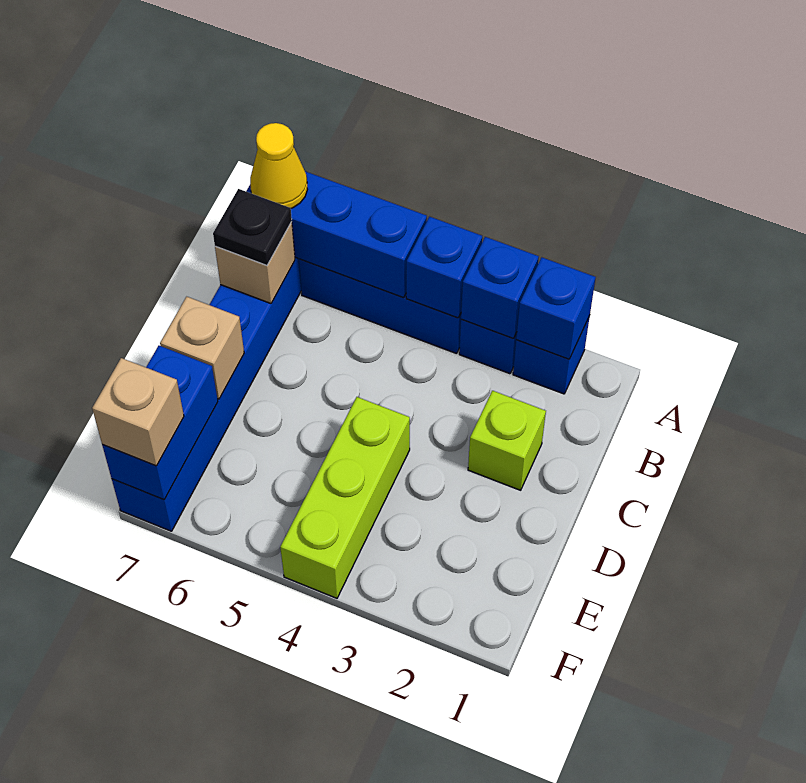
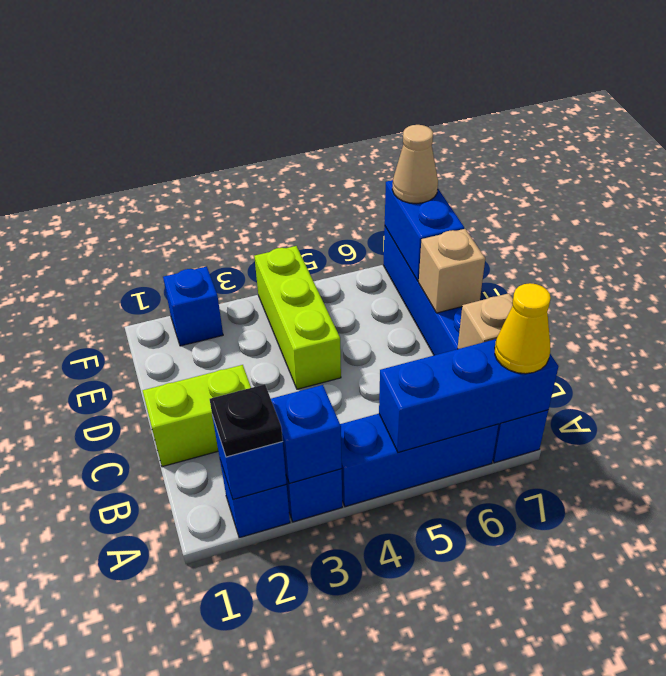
blue 1x1 brick [406,217,482,318] -> blue 1x1 brick moved to [163,267,223,346]
black 1x1 plate [213,189,292,266] -> black 1x1 plate moved to [210,384,283,457]
lime 1x1 brick [468,391,546,490] -> lime 1x2 brick [143,365,251,467]
tan 1x1 brick [92,358,184,466] -> tan 1x1 cone [392,125,438,204]

